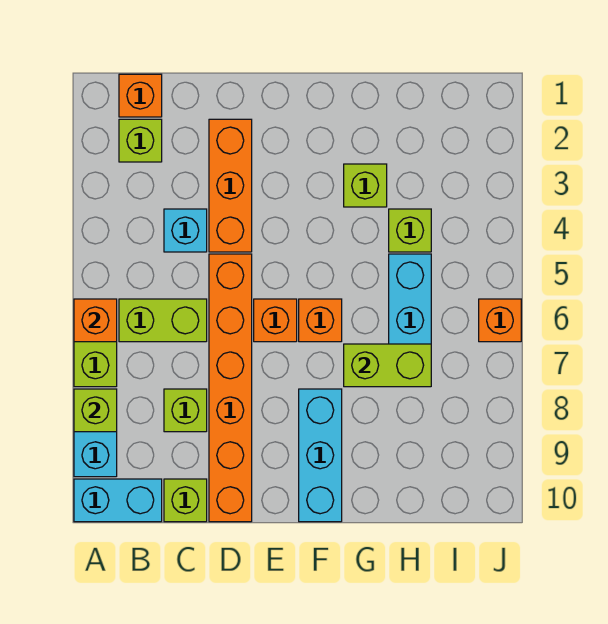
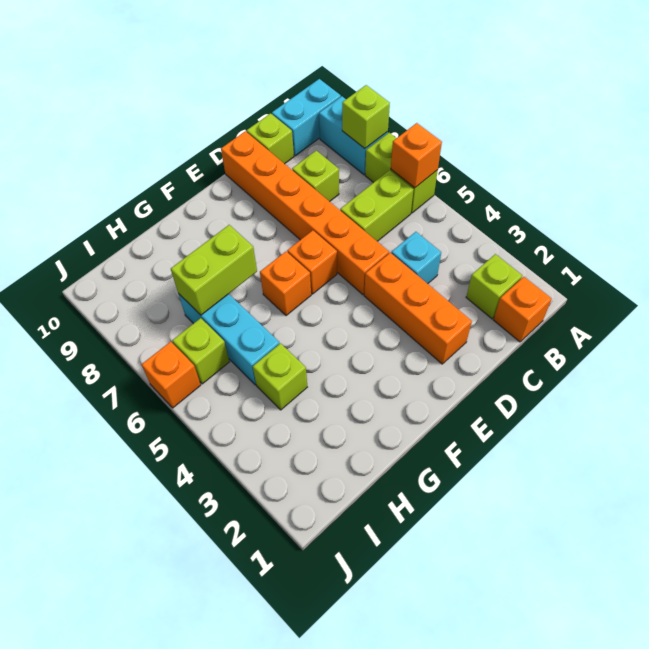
cyan 1x3 brick [299,389,342,522] -> none
lime 1x1 brick [344,164,387,207] -> lime 1x1 brick moved to [172,318,229,384]

